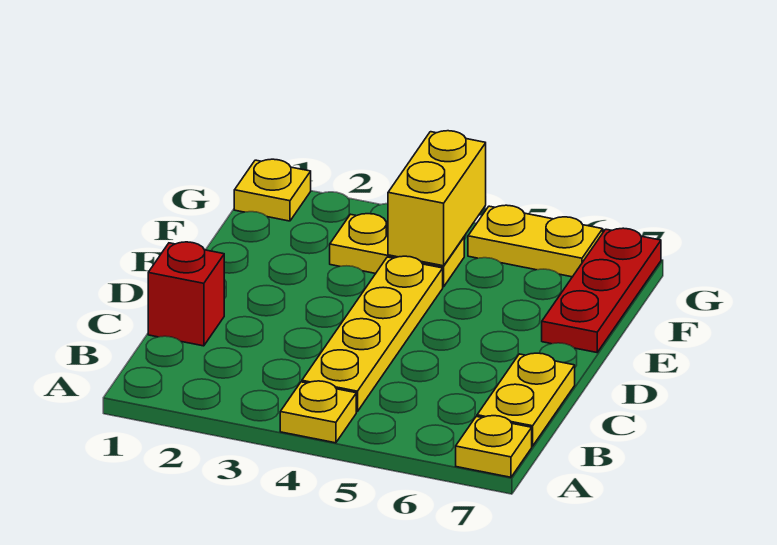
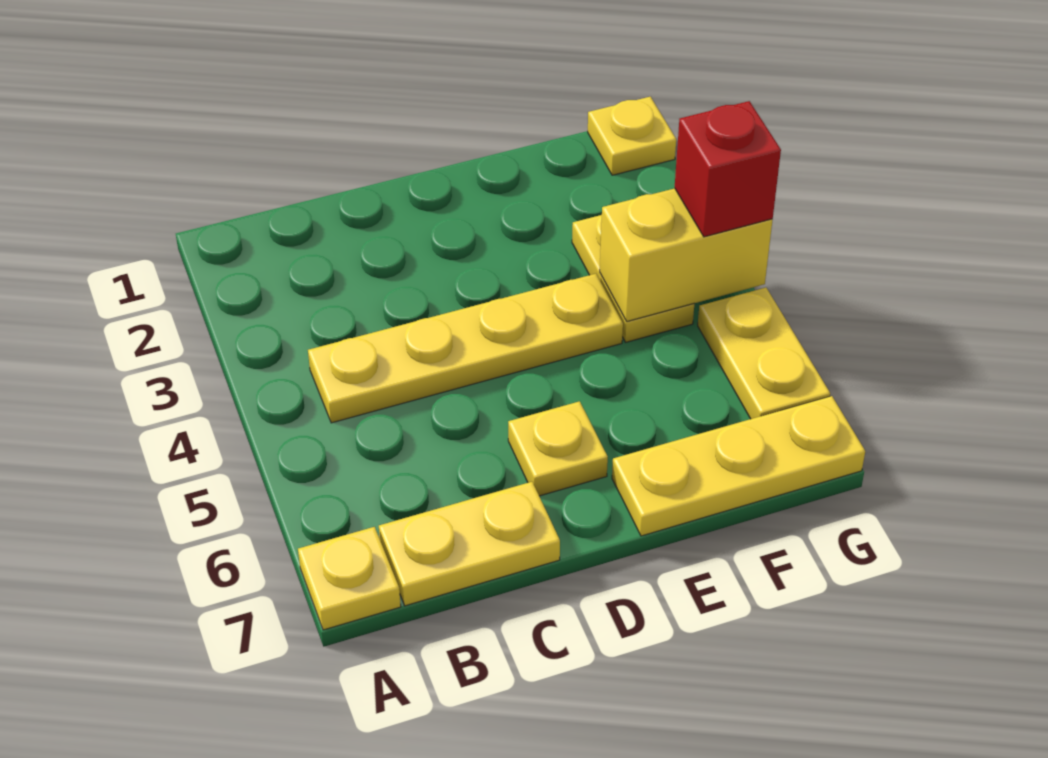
yellow 1x1 plate [280,381,356,443] -> yellow 1x1 plate moved to [508,401,608,496]
red 1x1 brick [148,242,224,346] -> red 1x1 brick moved to [675,101,781,237]
red 1x3 plate [542,228,661,353] -> yellow 1x3 plate [612,396,865,536]

